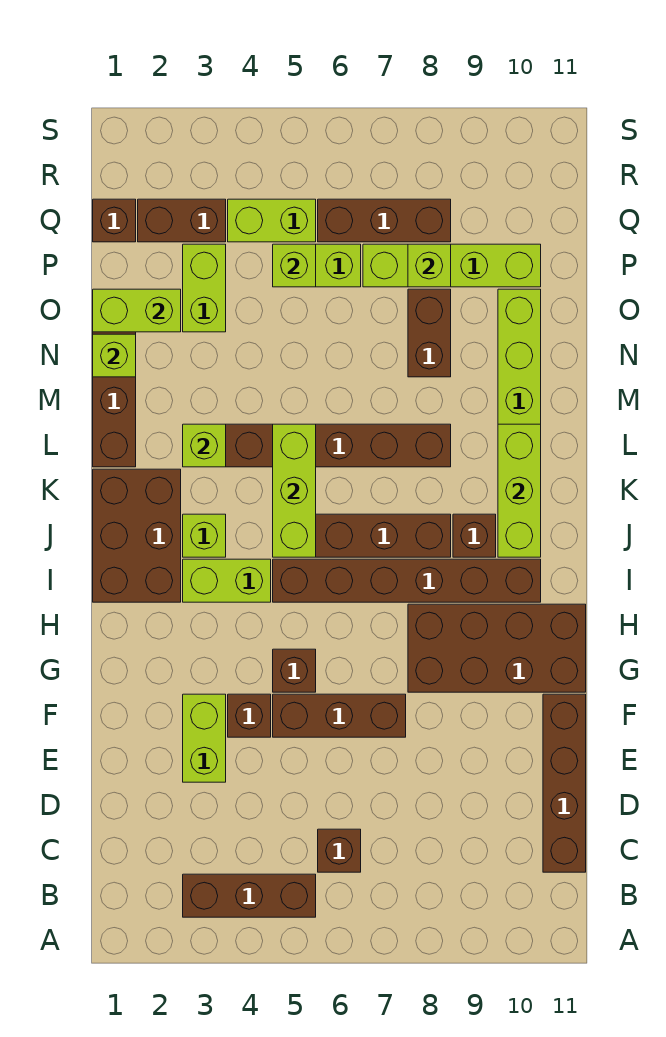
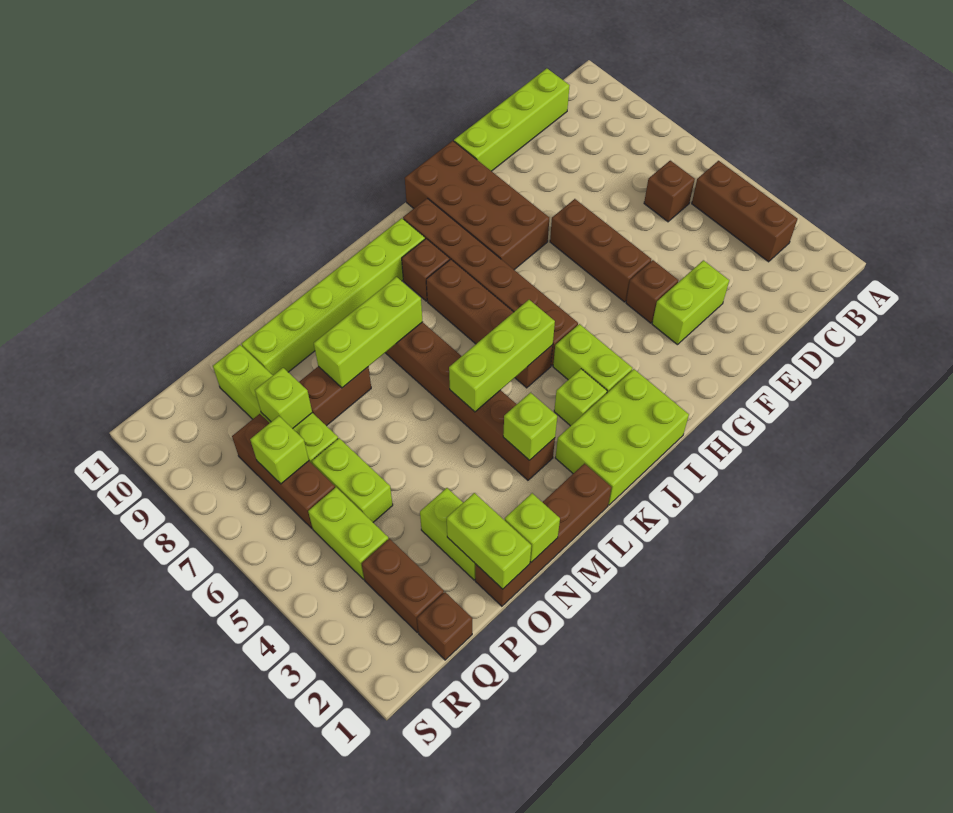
brown 1x4 brick [543,694,586,872] -> lime 1x4 brick [454,68,570,171]
brown 1x1 brick [273,649,316,692] -> none
brown 2x3 brick [93,469,181,602] -> lime 2x3 brick [555,369,689,505]
lime 1x3 brick [498,424,541,557] -> lime 1x3 brick moved to [314,277,423,388]
lime 1x2 brick [183,244,226,332] -> lime 1x2 brick turned to [420,488,475,580]
lime 1x1 brick [273,244,316,287] -> lime 1x1 brick moved to [250,416,309,484]

